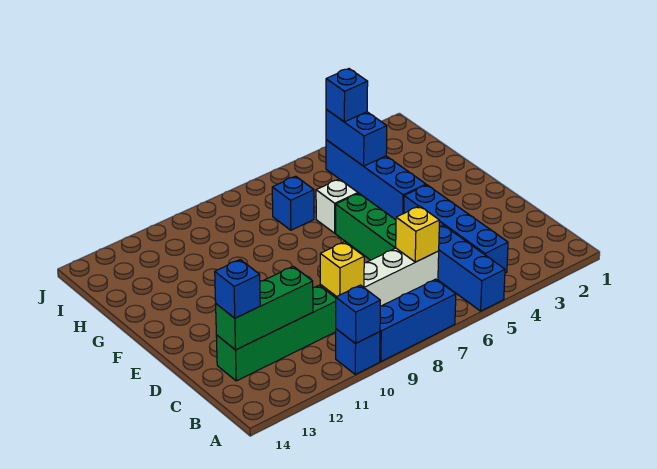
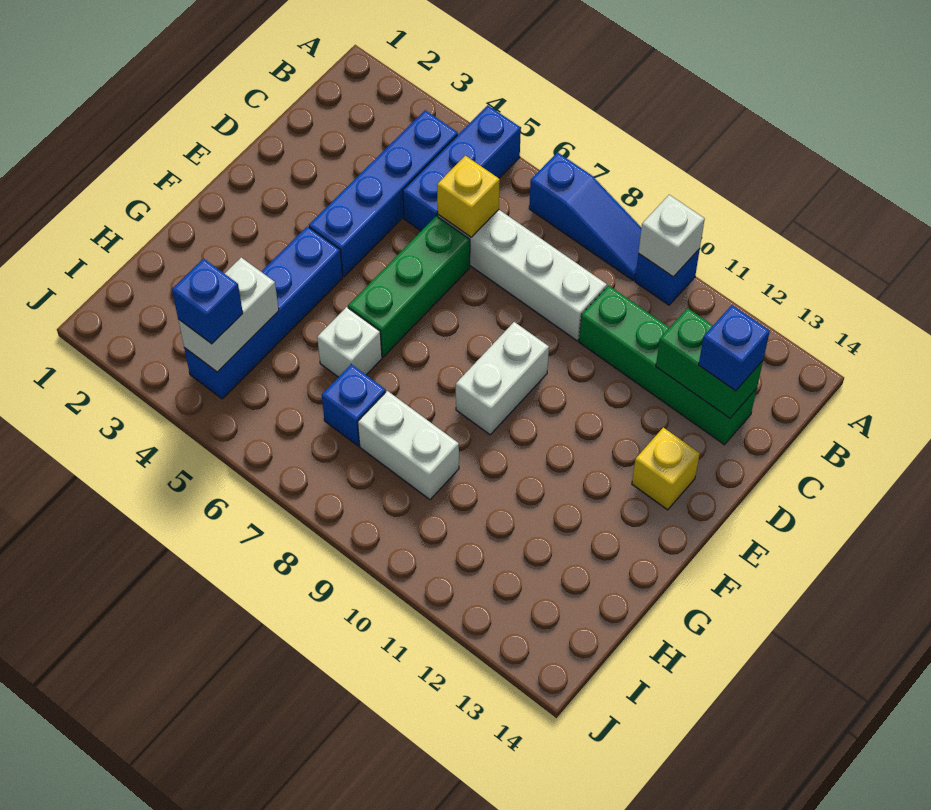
blue 1x3 brick [380,279,456,361] -> blue 1x3 slope [529,152,641,280]
blue 1x1 brick [336,285,380,344] -> white 1x1 brick [638,195,705,277]
yellow 1x1 brick [320,242,364,297] -> yellow 1x1 brick moved to [632,427,700,510]
green 1x3 brick [216,266,313,350] -> green 1x2 brick [656,308,763,418]
none -> white 1x2 brick [456,322,549,435]
blue 1x2 brick [326,110,387,166] -> white 1x2 brick [178,257,279,372]
none -> white 1x2 brick [358,391,459,500]

